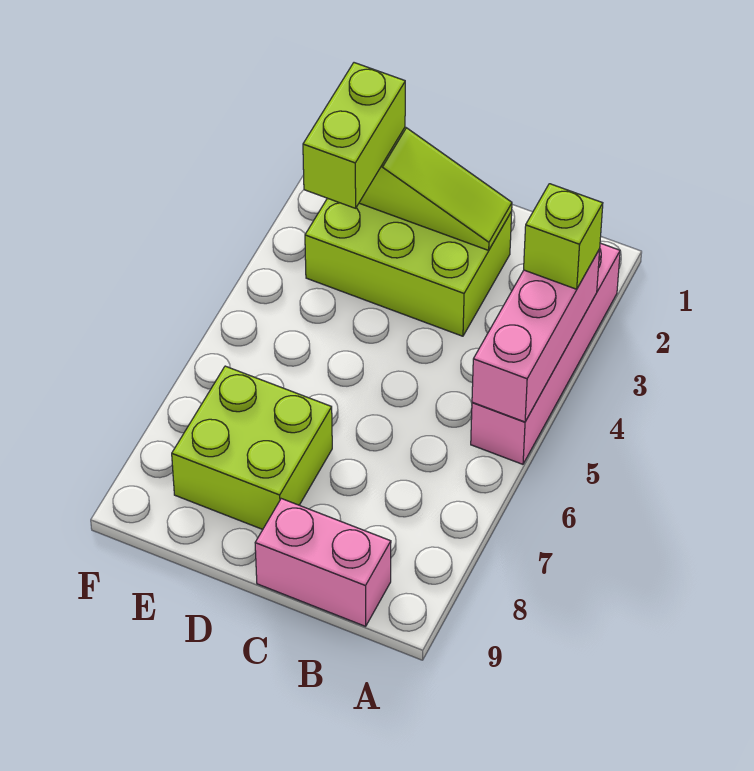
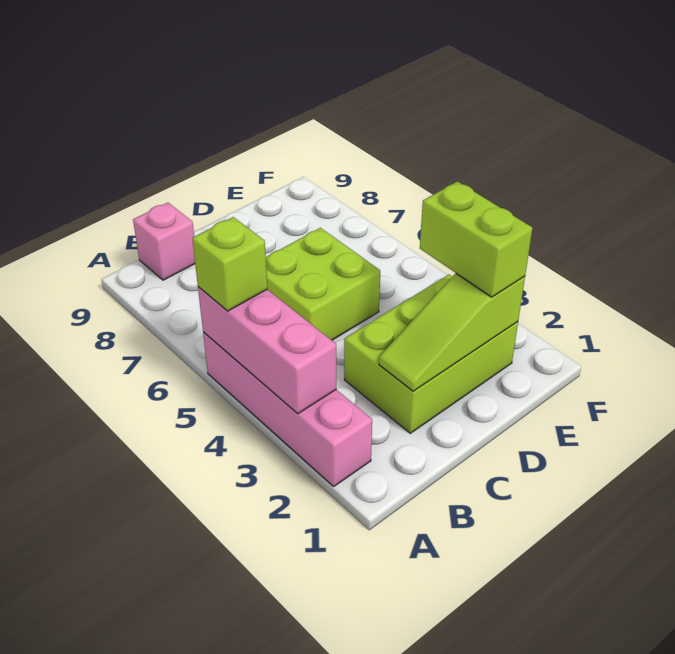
lime 1x1 brick [524,184,603,289] -> lime 1x1 brick moved to [192,217,267,311]
pink 1x2 brick [255,499,391,626] -> pink 1x1 brick [133,203,195,280]
lime 2x2 brick [172,366,332,529] -> lime 2x2 brick moved to [266,228,380,340]

